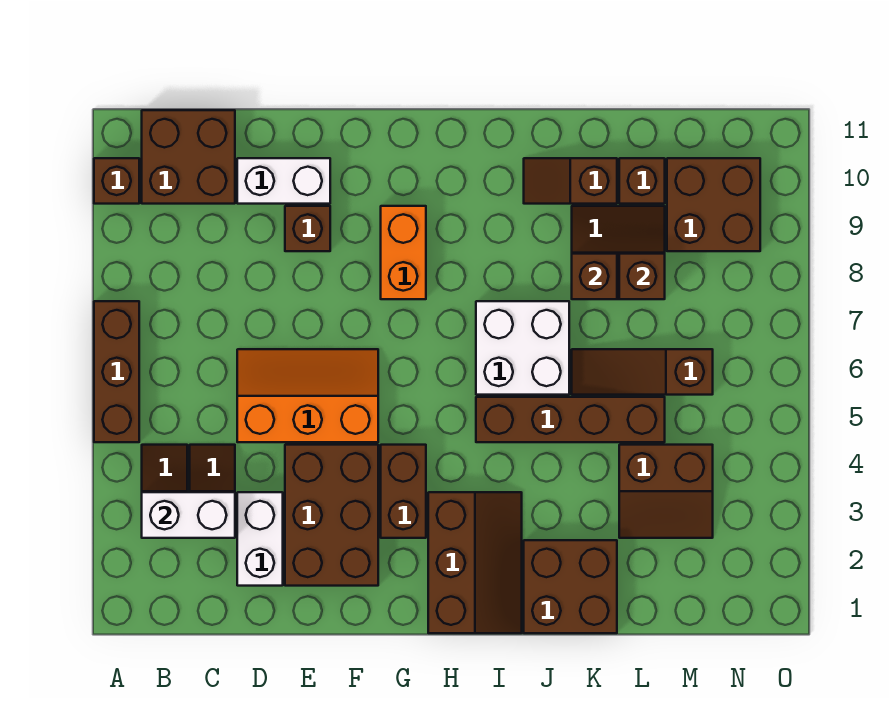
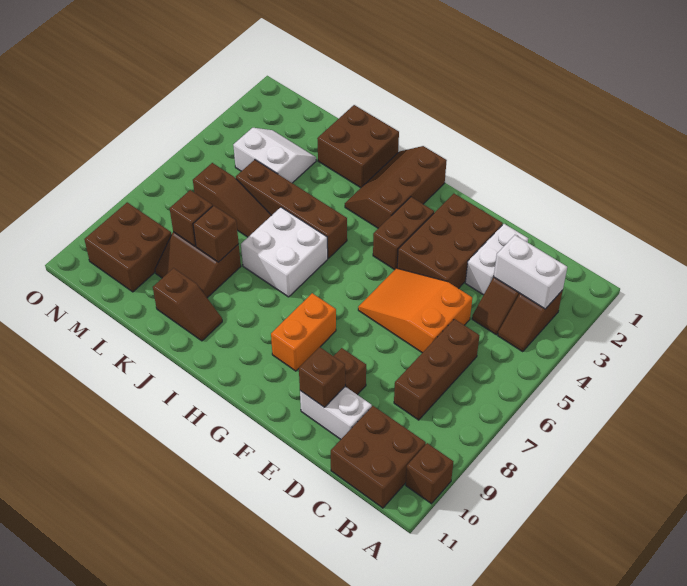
brown 1x3 brick [94,301,139,442] -> brown 1x3 brick moved to [394,319,479,420]
orange 2x3 slope [237,349,378,442] -> orange 2x3 slope turned to [358,268,472,353]
brown 2x2 slope [619,445,713,538] -> white 2x2 slope [233,128,316,183]
brown 1x1 brick [619,158,665,204] -> brown 1x1 brick moved to [299,347,345,407]

